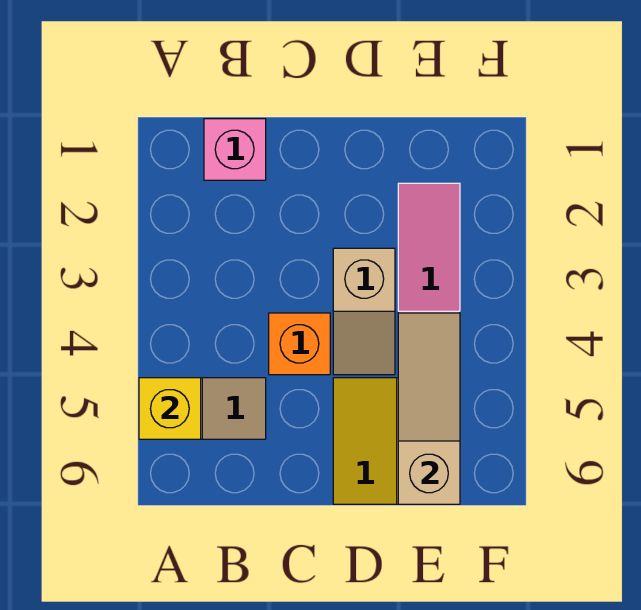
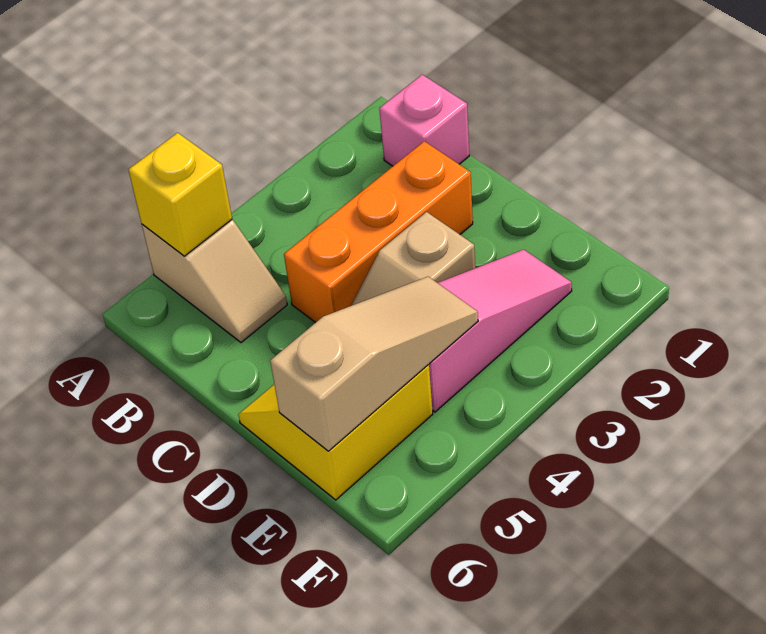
orange 1x1 brick [269,313,330,375] -> orange 1x3 brick [284,141,473,323]

